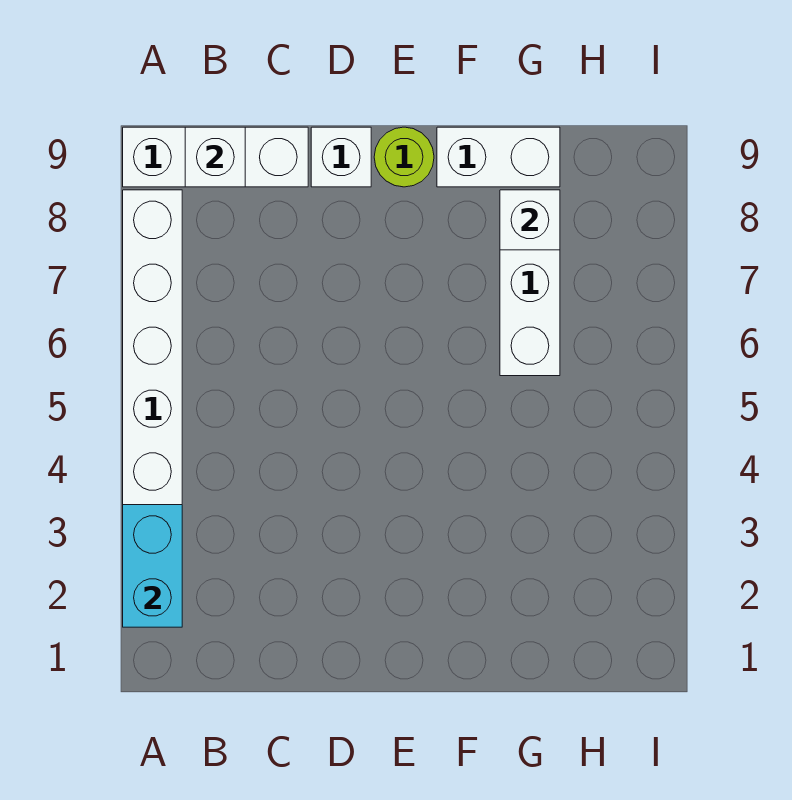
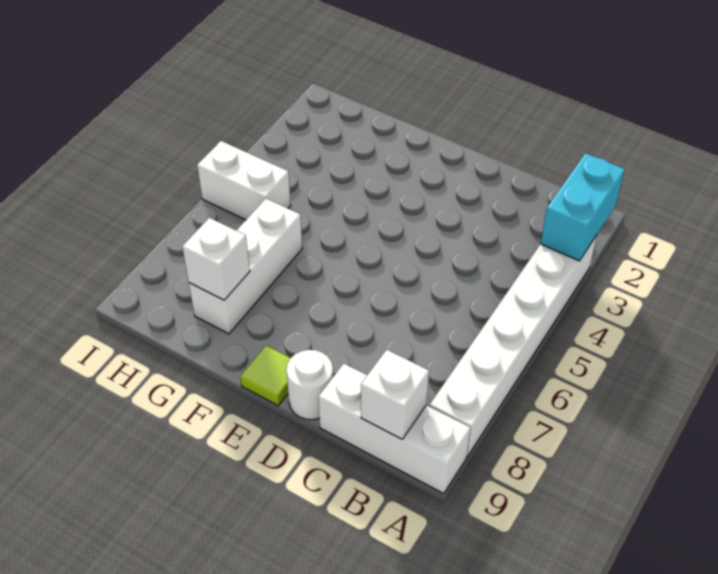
white 1x1 brick [311,127,371,187] -> white 1x1 round brick [286,350,333,420]
lime 1x1 round brick [374,127,434,187] -> lime 1x1 tile [240,346,290,406]
white 1x2 brick [437,127,560,187] -> white 1x2 brick moved to [197,141,291,220]

